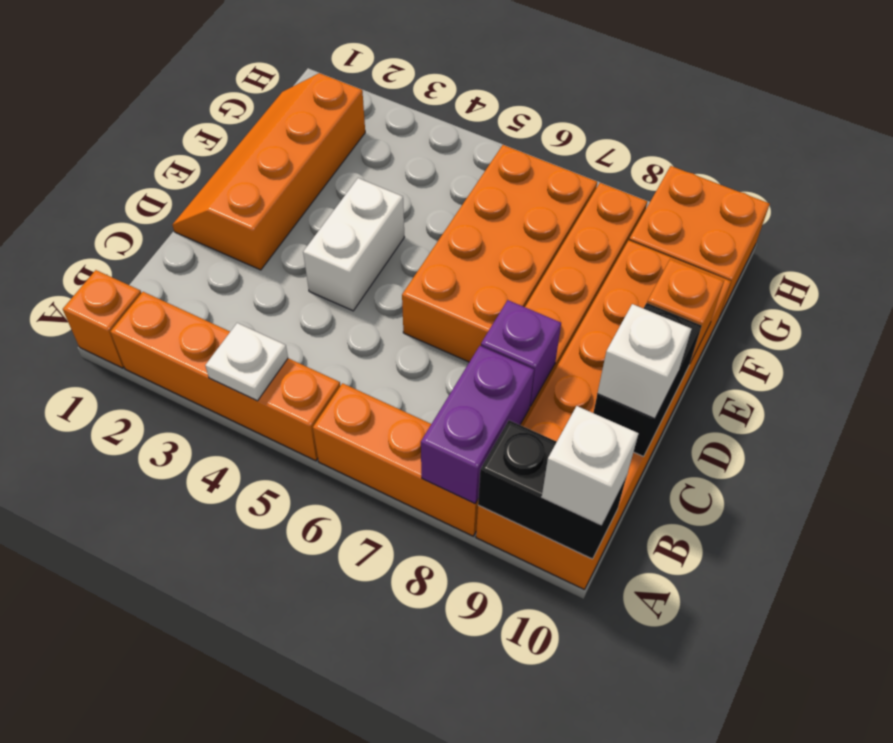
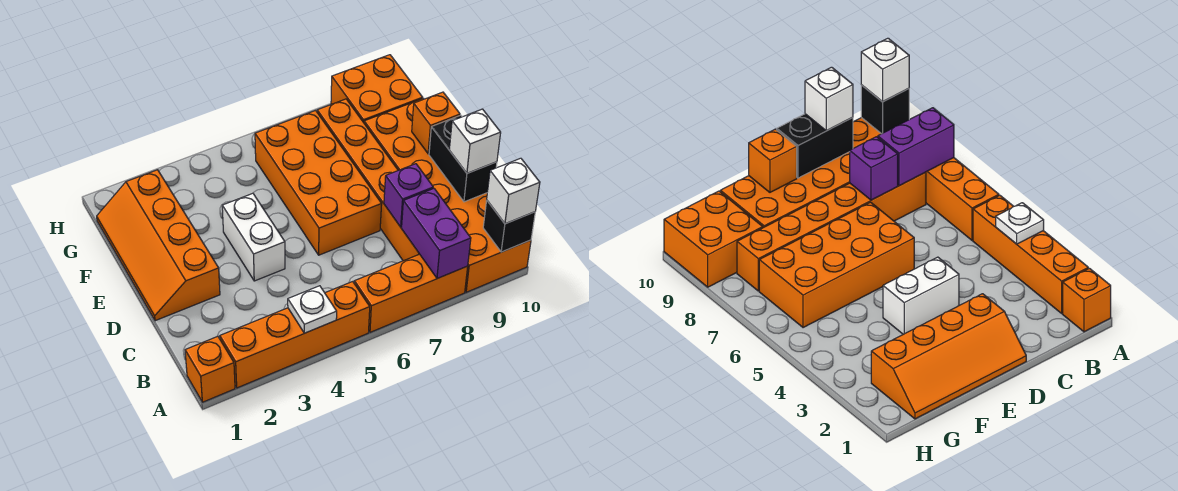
black 1x2 brick [478,420,627,559] -> black 1x1 brick [483,201,535,252]

